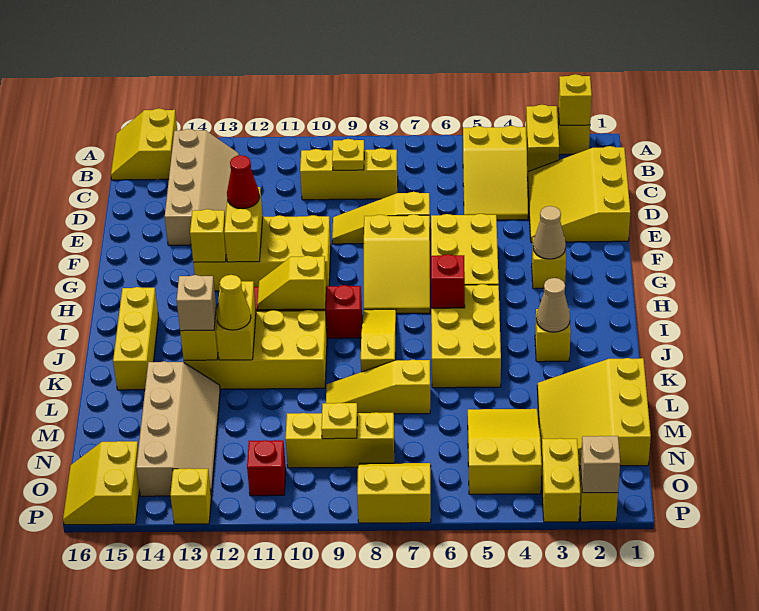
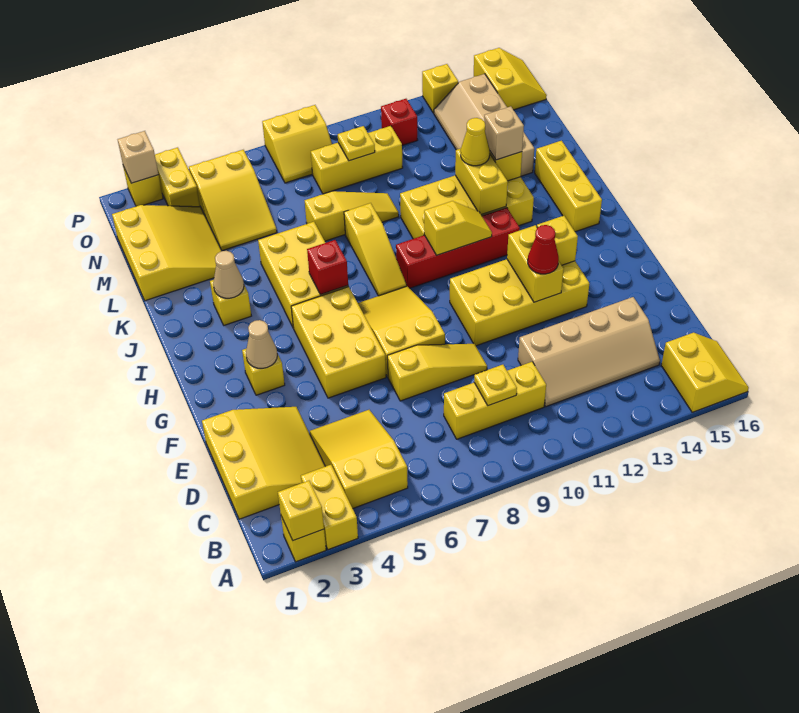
tan 2x4 slope [165,129,239,245] -> tan 2x4 slope turned to [518,297,660,407]

